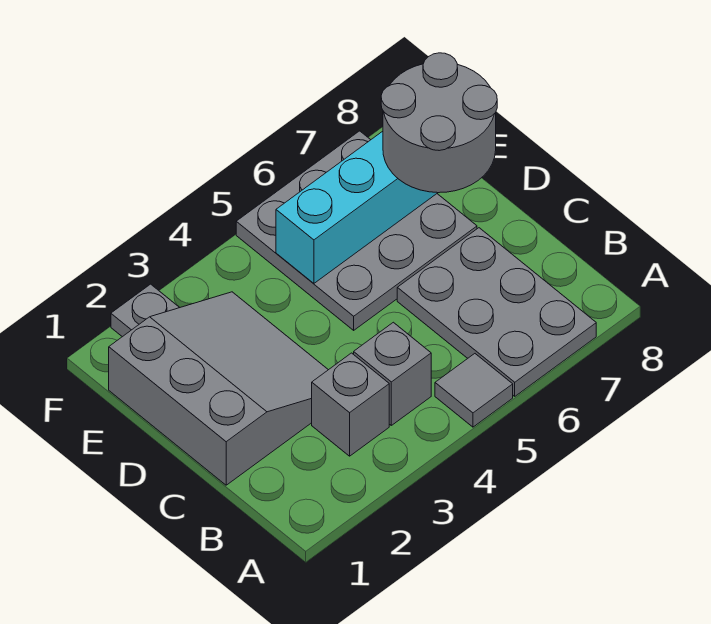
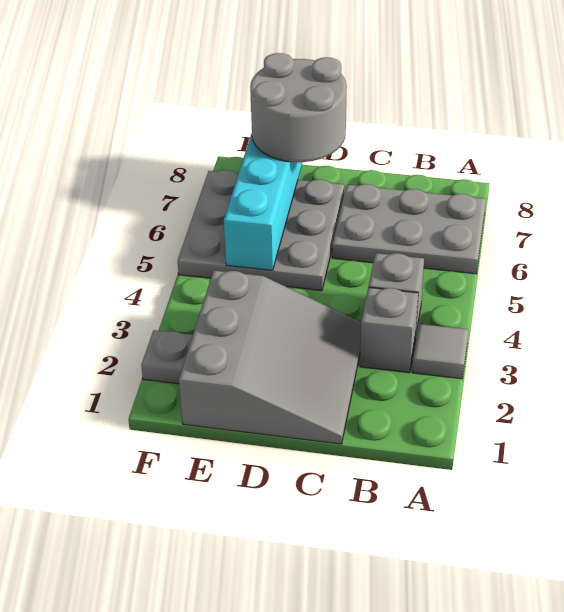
grey 1x1 tile [435,354,513,427] -> grey 1x1 tile moved to [412,324,468,379]
grey 3x3 slope [109,292,328,485] -> grey 3x3 slope turned to [179,271,361,444]

